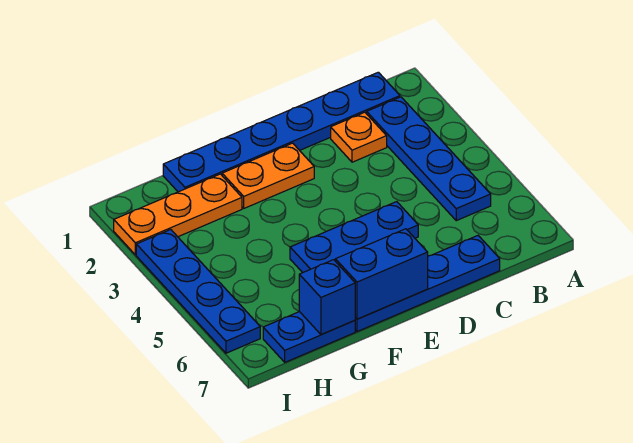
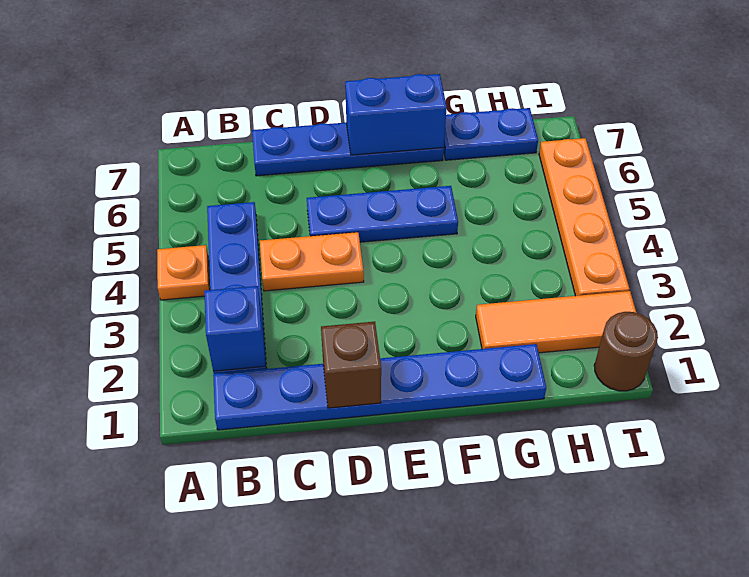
orange 1x1 plate [331,112,387,162] -> orange 1x1 plate moved to [157,245,210,300]
none -> brown 1x1 brick [321,322,381,408]
orange 1x2 plate [222,143,314,208] -> orange 1x2 plate moved to [260,232,364,291]
orange 1x3 plate [114,174,242,255] -> orange 1x3 tile [476,291,636,353]
blue 1x1 brick [299,260,355,335] -> blue 1x1 brick moved to [204,286,266,371]
none -> brown 1x1 round brick [594,312,658,391]
blue 1x4 plate [136,230,260,353] -> orange 1x4 plate [539,138,629,296]

